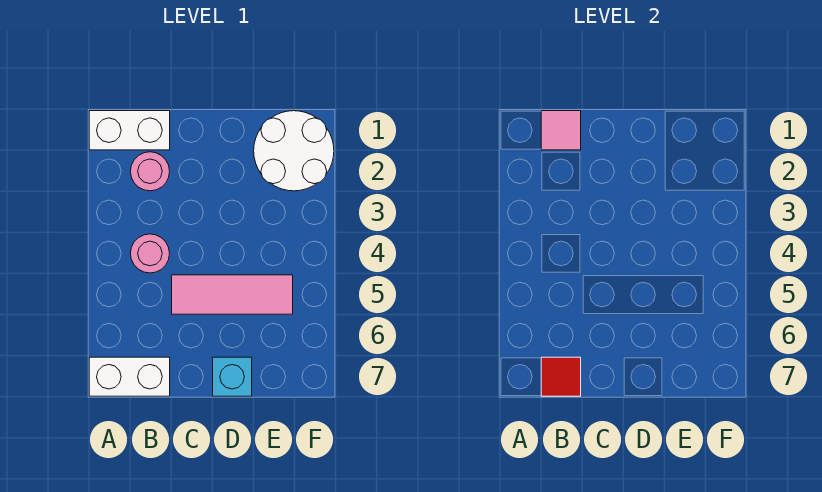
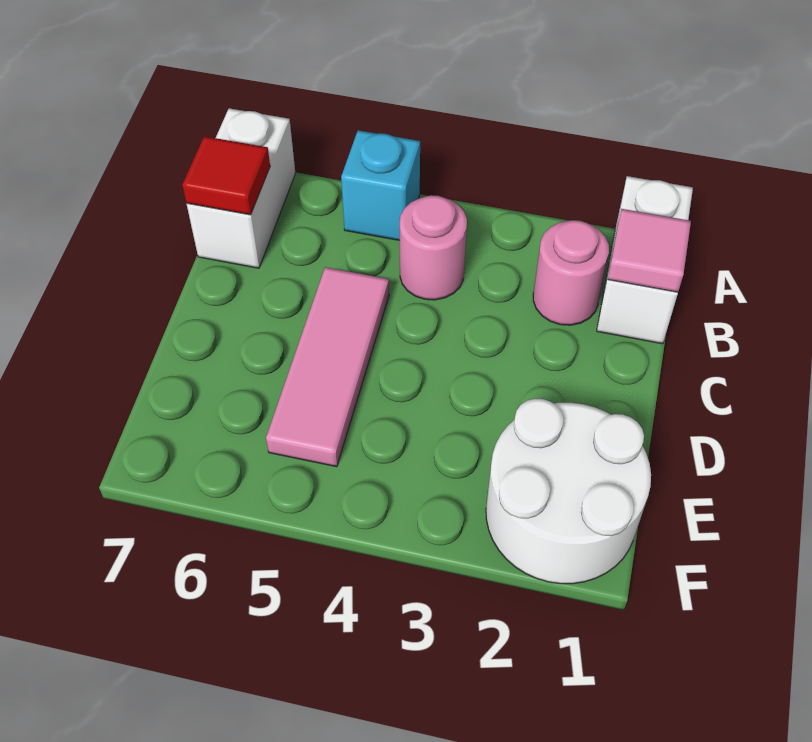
cyan 1x1 brick [213,357,252,396] -> cyan 1x1 brick moved to [341,130,420,240]

